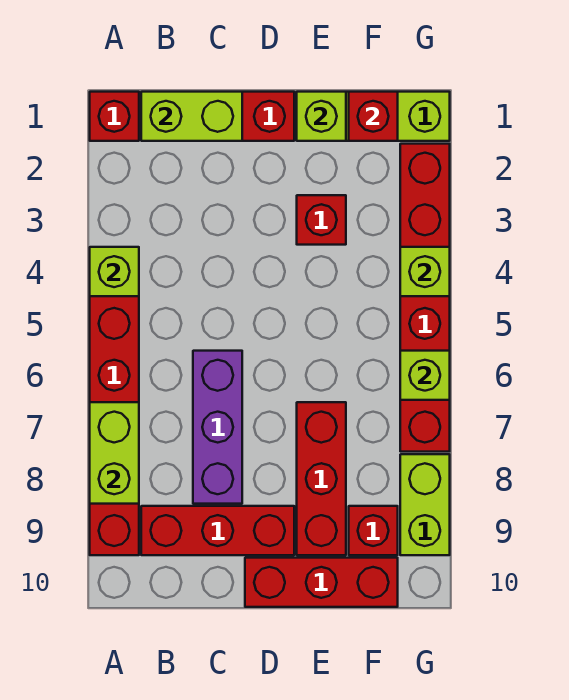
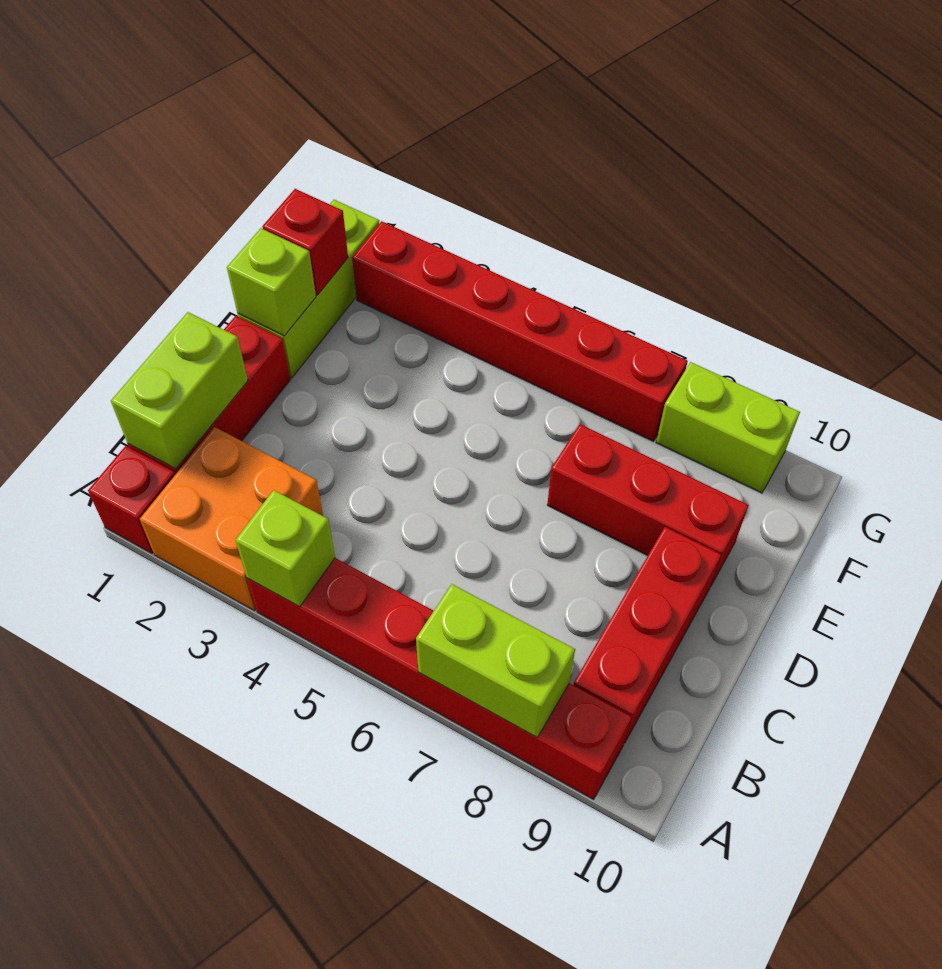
none -> orange 2x2 brick [140,427,323,611]
purple 1x3 brick [193,351,242,504] -> none
red 1x3 brick [245,558,398,607] -> none
red 1x1 brick [297,195,346,245] -> none
red 1x1 brick [349,506,398,555] -> none
lime 1x1 brick [400,247,450,296] -> none
lime 1x1 brick [400,351,450,400] -> none

